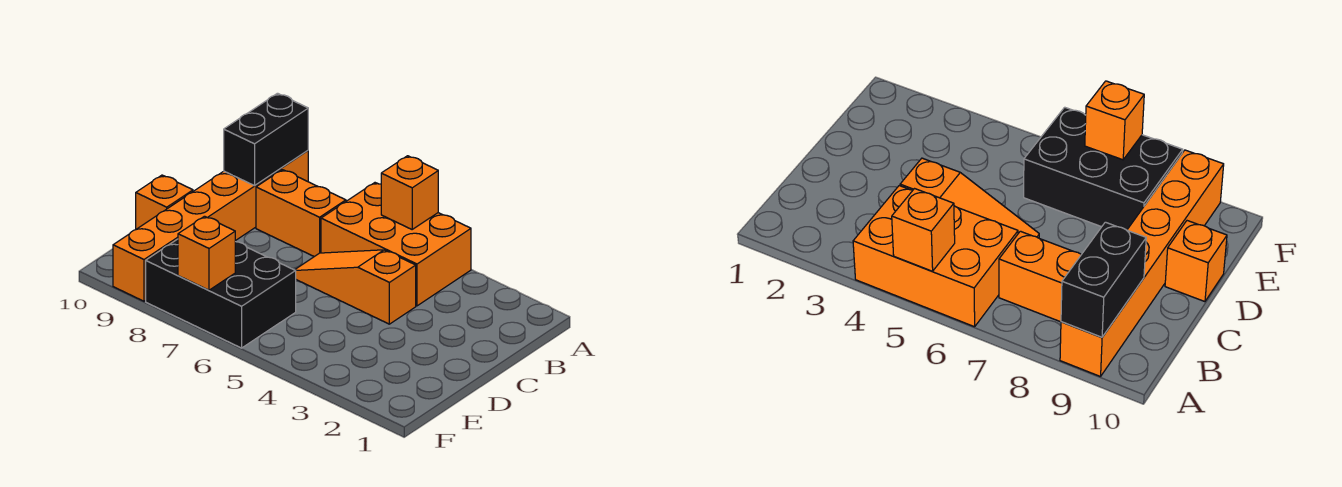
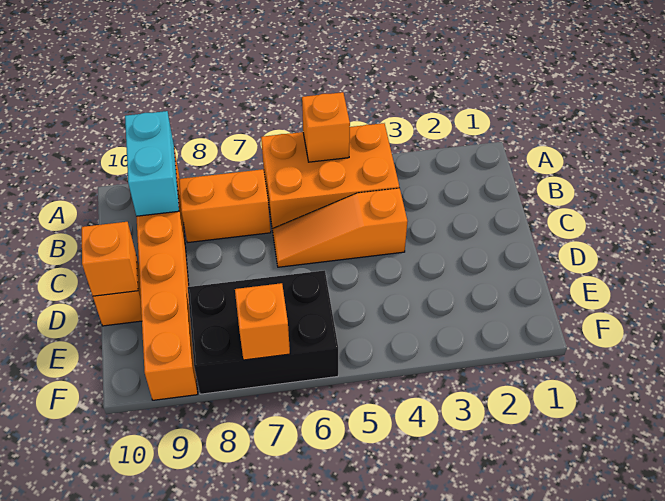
black 1x2 brick [224,93,308,186] -> cyan 1x2 brick [125,111,179,216]
none -> orange 1x1 brick [82,222,138,296]

